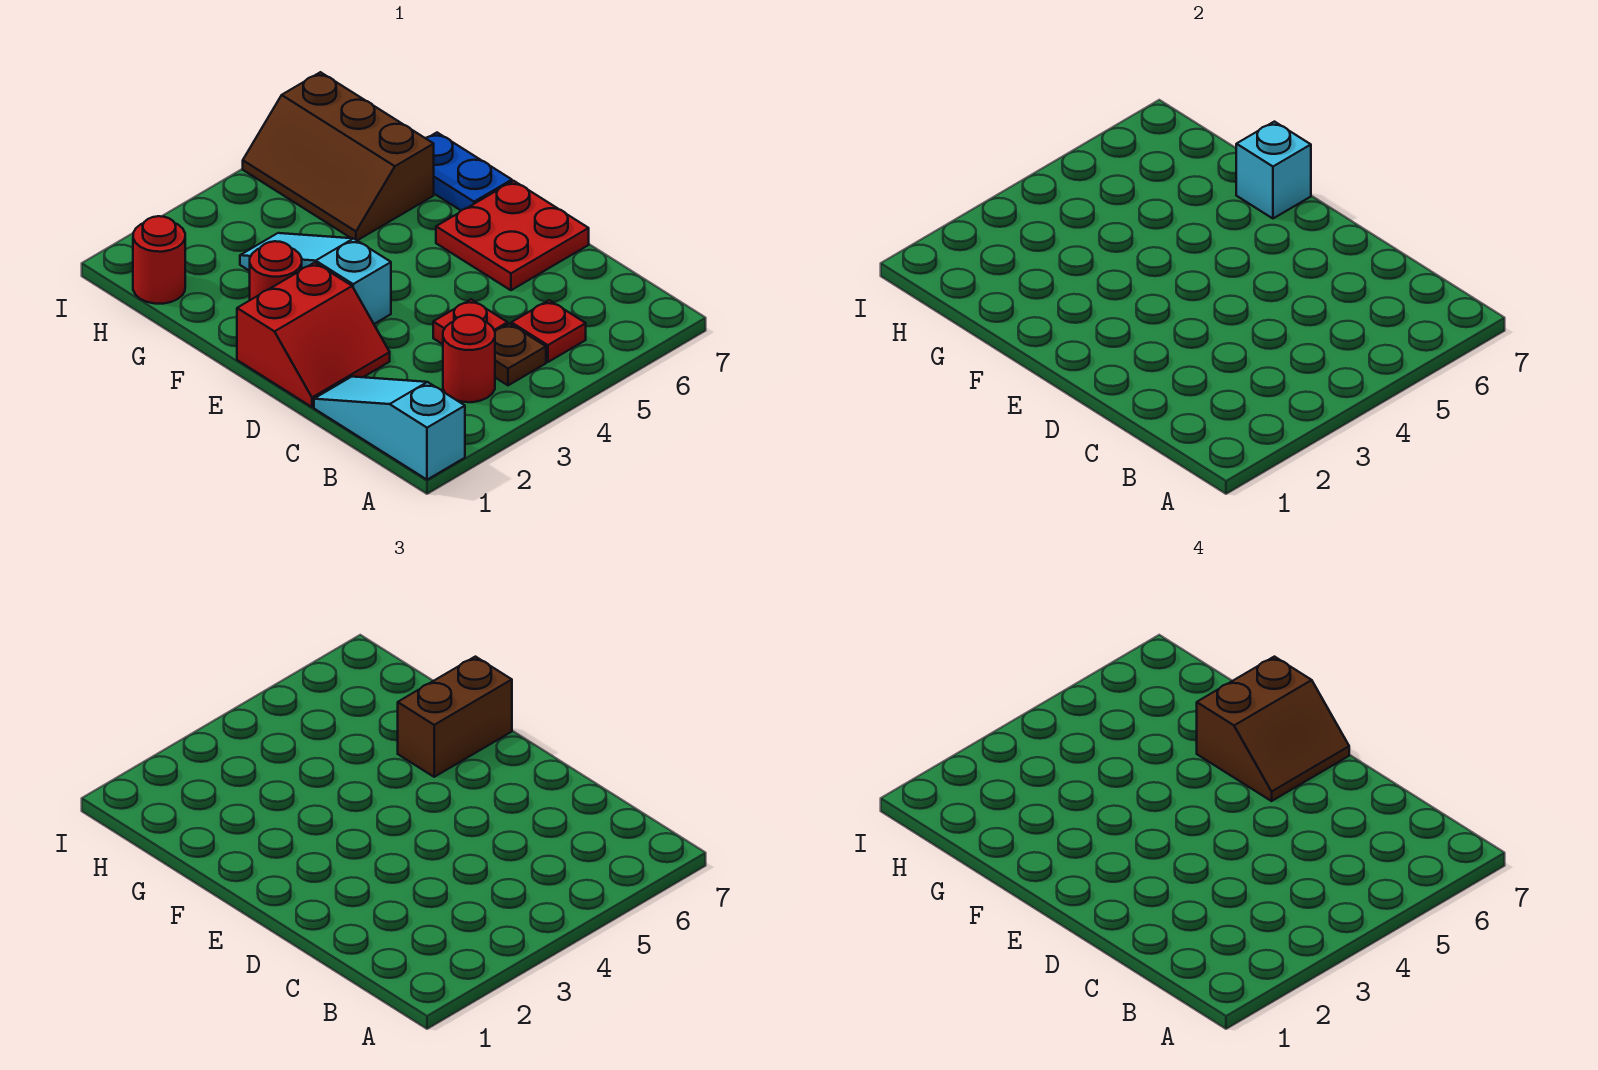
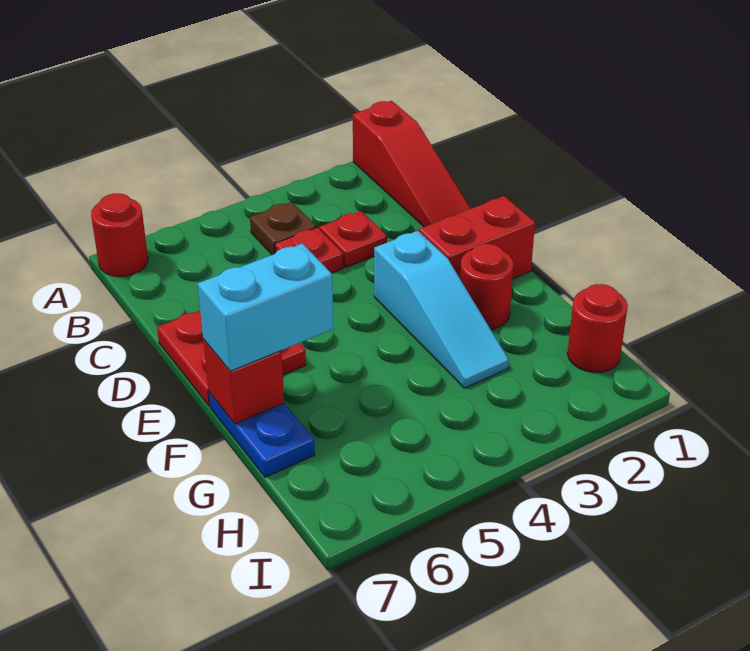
cyan 1x3 slope [314,377,465,480] -> red 1x3 slope [353,101,471,227]
red 1x1 round brick [443,315,495,402] -> red 1x1 round brick moved to [91,193,148,277]
red 1x1 plate [511,300,586,362] -> red 1x1 plate moved to [320,211,387,268]
brown 2x2 slope [1197,657,1349,801] -> none
brown 1x2 brick [398,657,512,777] -> cyan 1x2 brick [198,244,333,371]
cyan 1x1 brick [1236,122,1311,219] -> red 1x1 brick [203,339,284,424]
brown 2x3 slope [243,72,434,240] -> none

